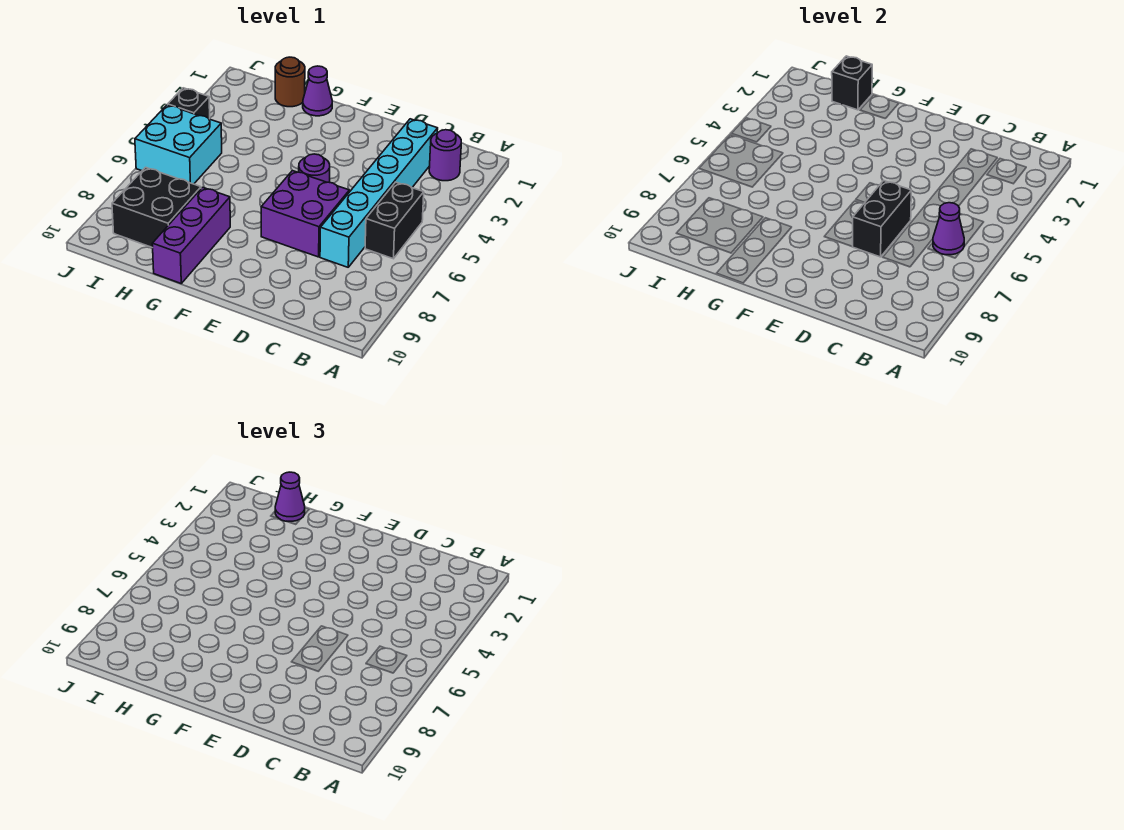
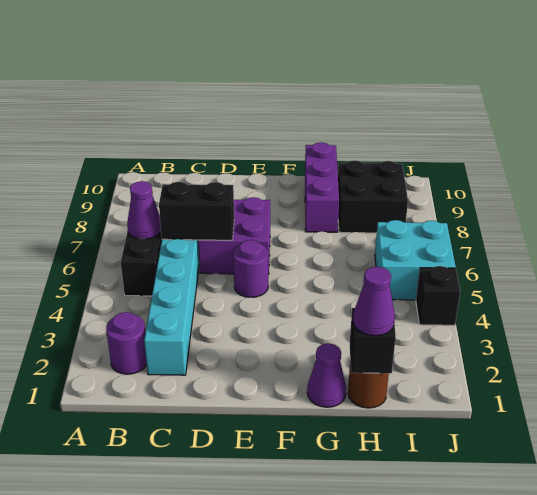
black 1x2 brick [853,181,911,257] -> black 1x2 brick turned to [159,182,234,240]

